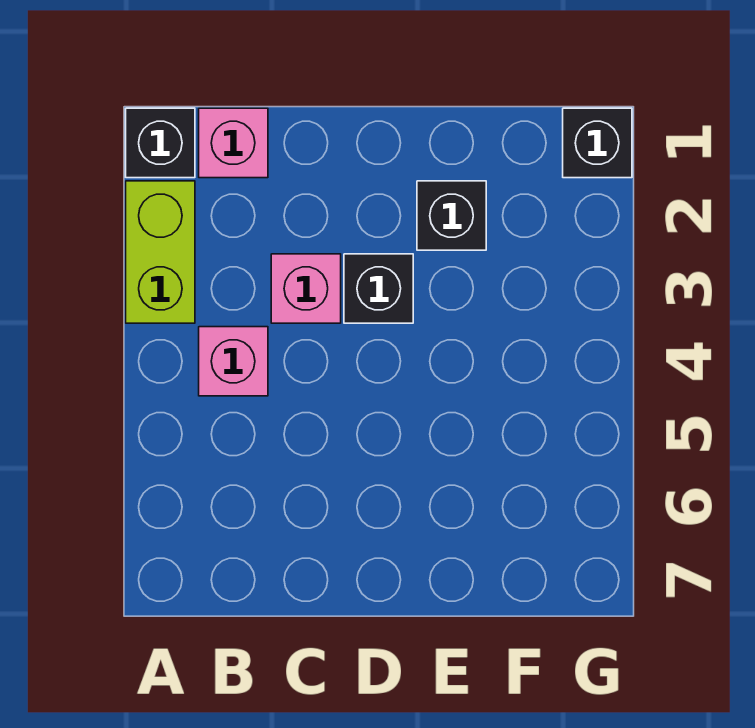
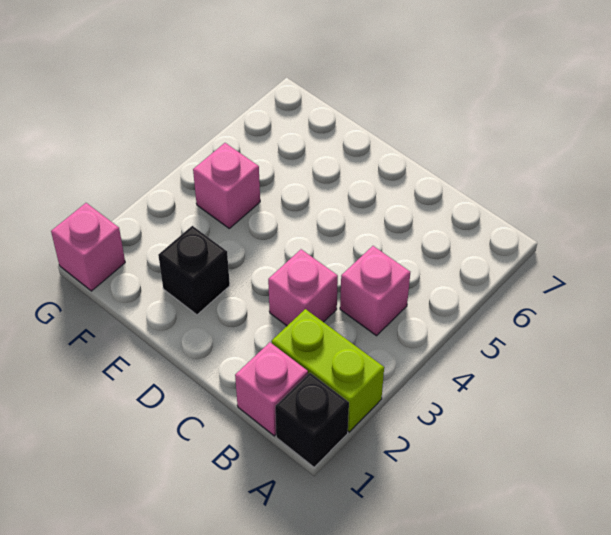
lime 1x2 brick [126,181,195,323] -> lime 1x2 brick turned to [272,309,384,432]
black 1x1 brick [344,254,413,323] -> none
none -> pink 1x1 brick [193,143,260,228]
black 1x1 brick [563,108,632,178] -> pink 1x1 brick [51,203,125,291]

